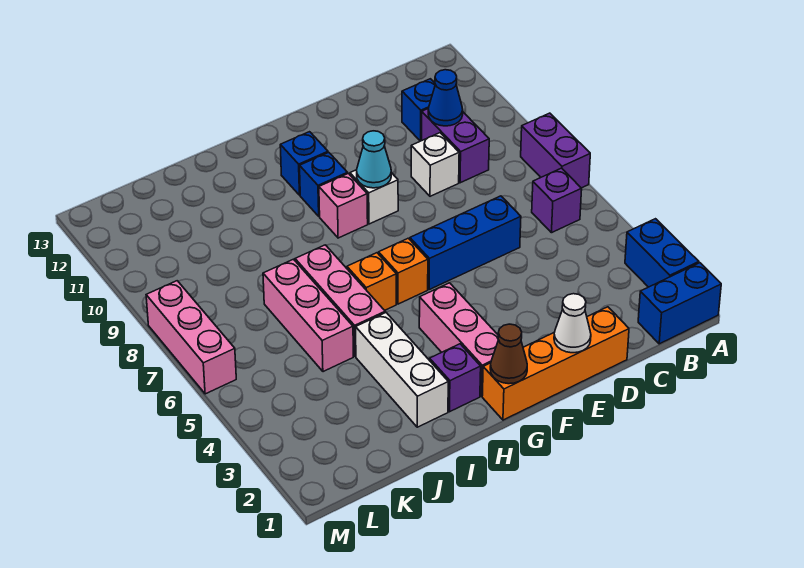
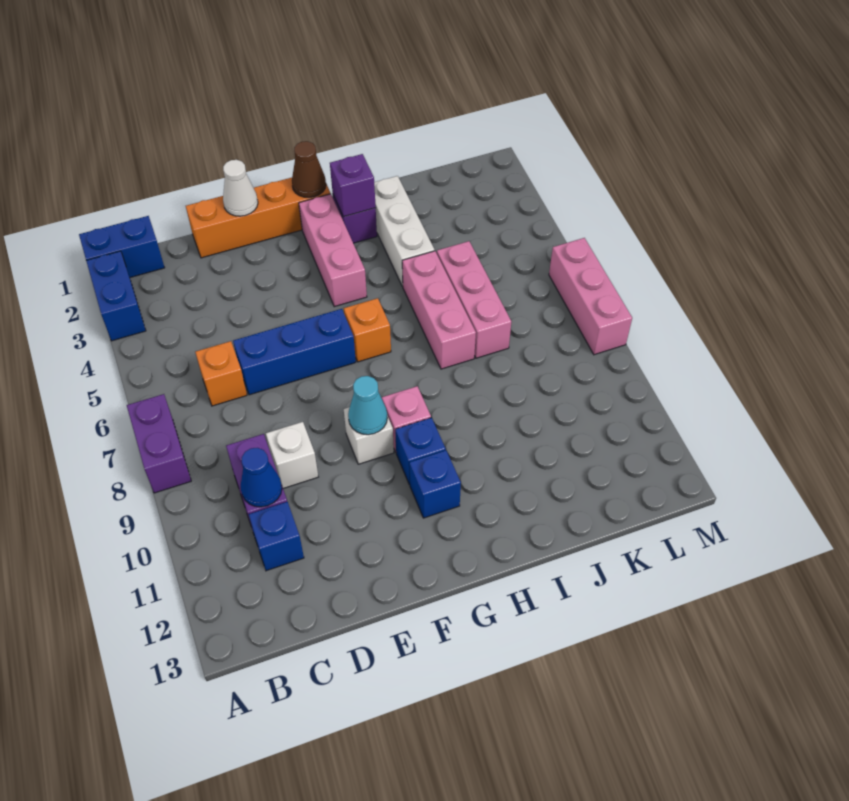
purple 1x1 brick [532,168,582,233] -> purple 1x1 brick moved to [330,154,376,217]
orange 1x1 brick [347,253,396,310] -> orange 1x1 brick moved to [195,341,247,406]

